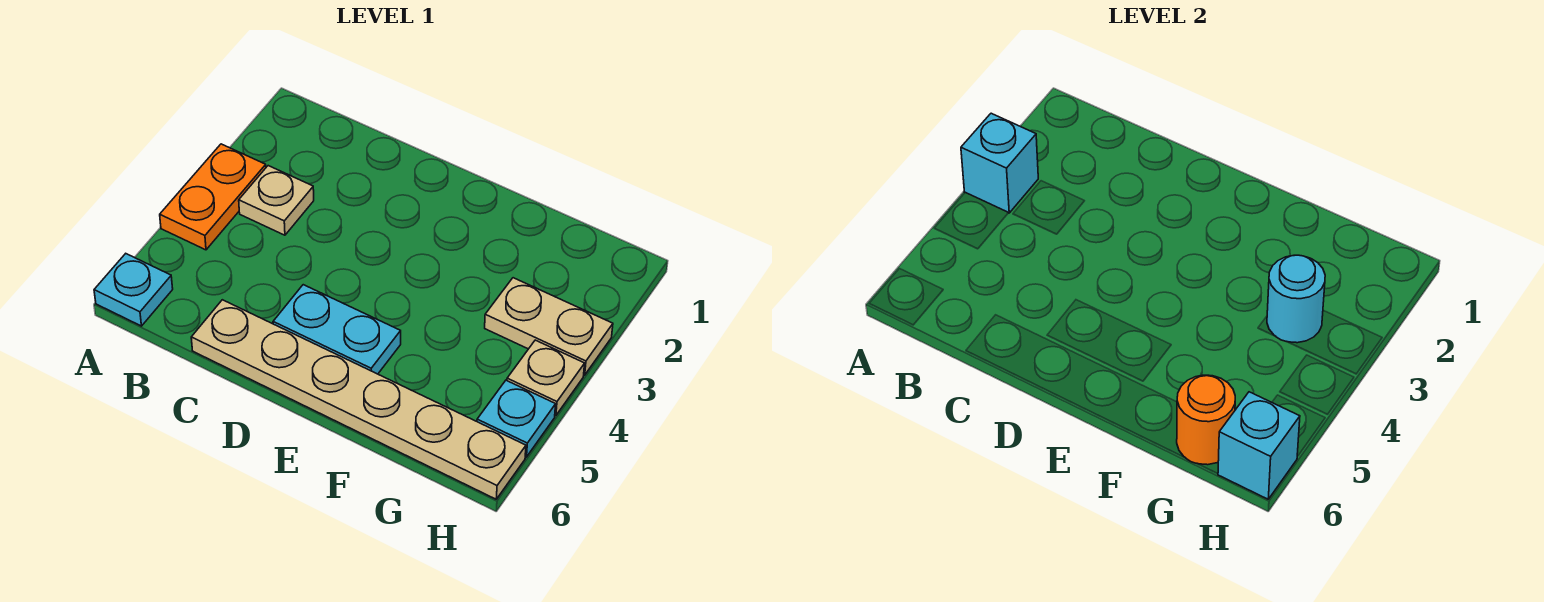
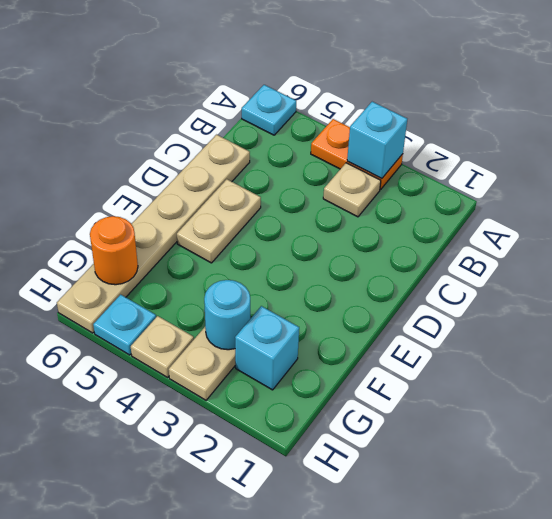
cyan 1x2 plate [273,285,401,374] -> tan 1x2 plate [177,179,261,263]
cyan 1x1 brick [1218,392,1300,499] -> cyan 1x1 brick moved to [235,306,299,390]

